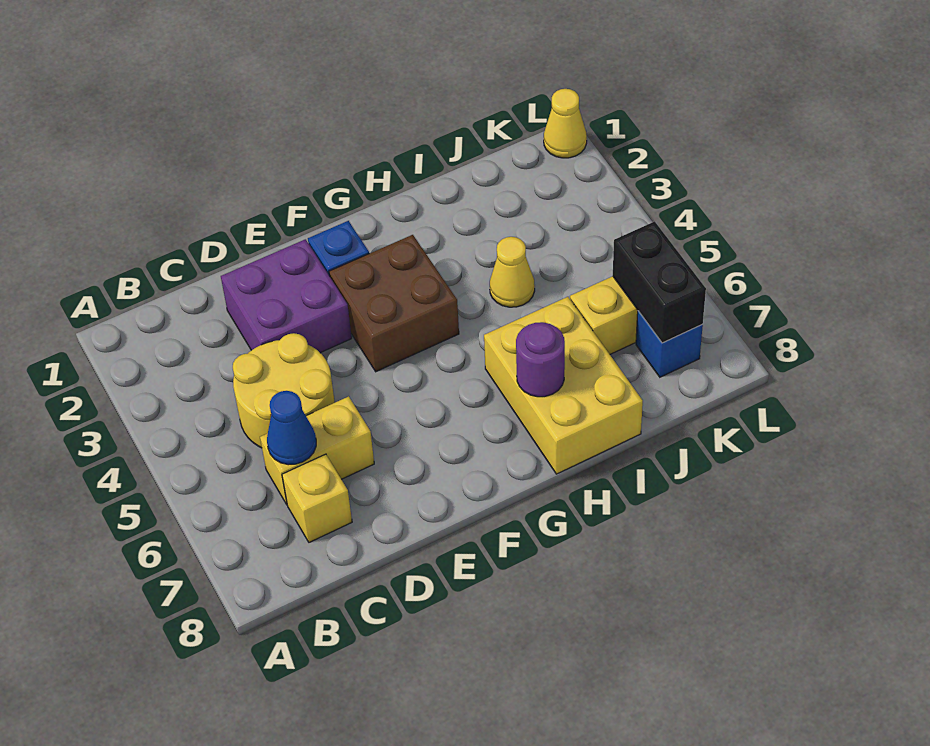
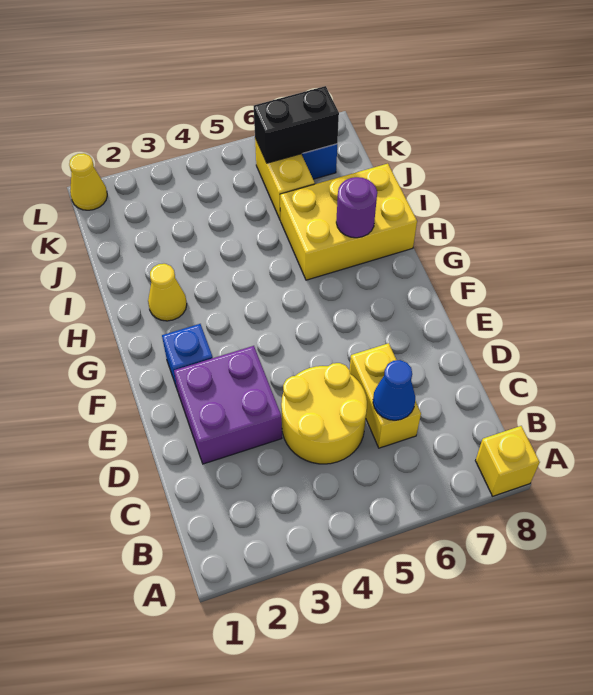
yellow 1x1 brick [282,454,352,542] -> yellow 1x1 brick moved to [475,426,540,496]
brown 2x2 brick [329,235,459,372] -> none
yellow 1x1 cone [490,237,535,307] -> yellow 1x1 cone moved to [148,264,187,321]

